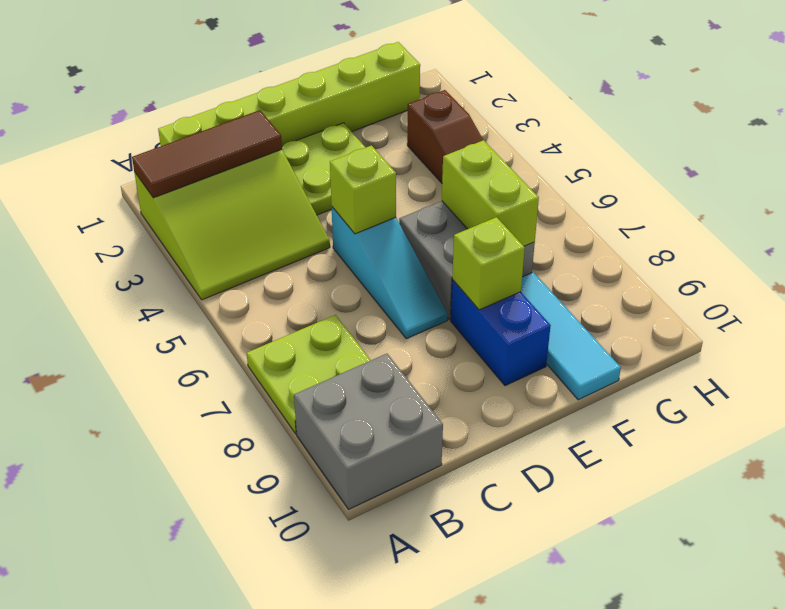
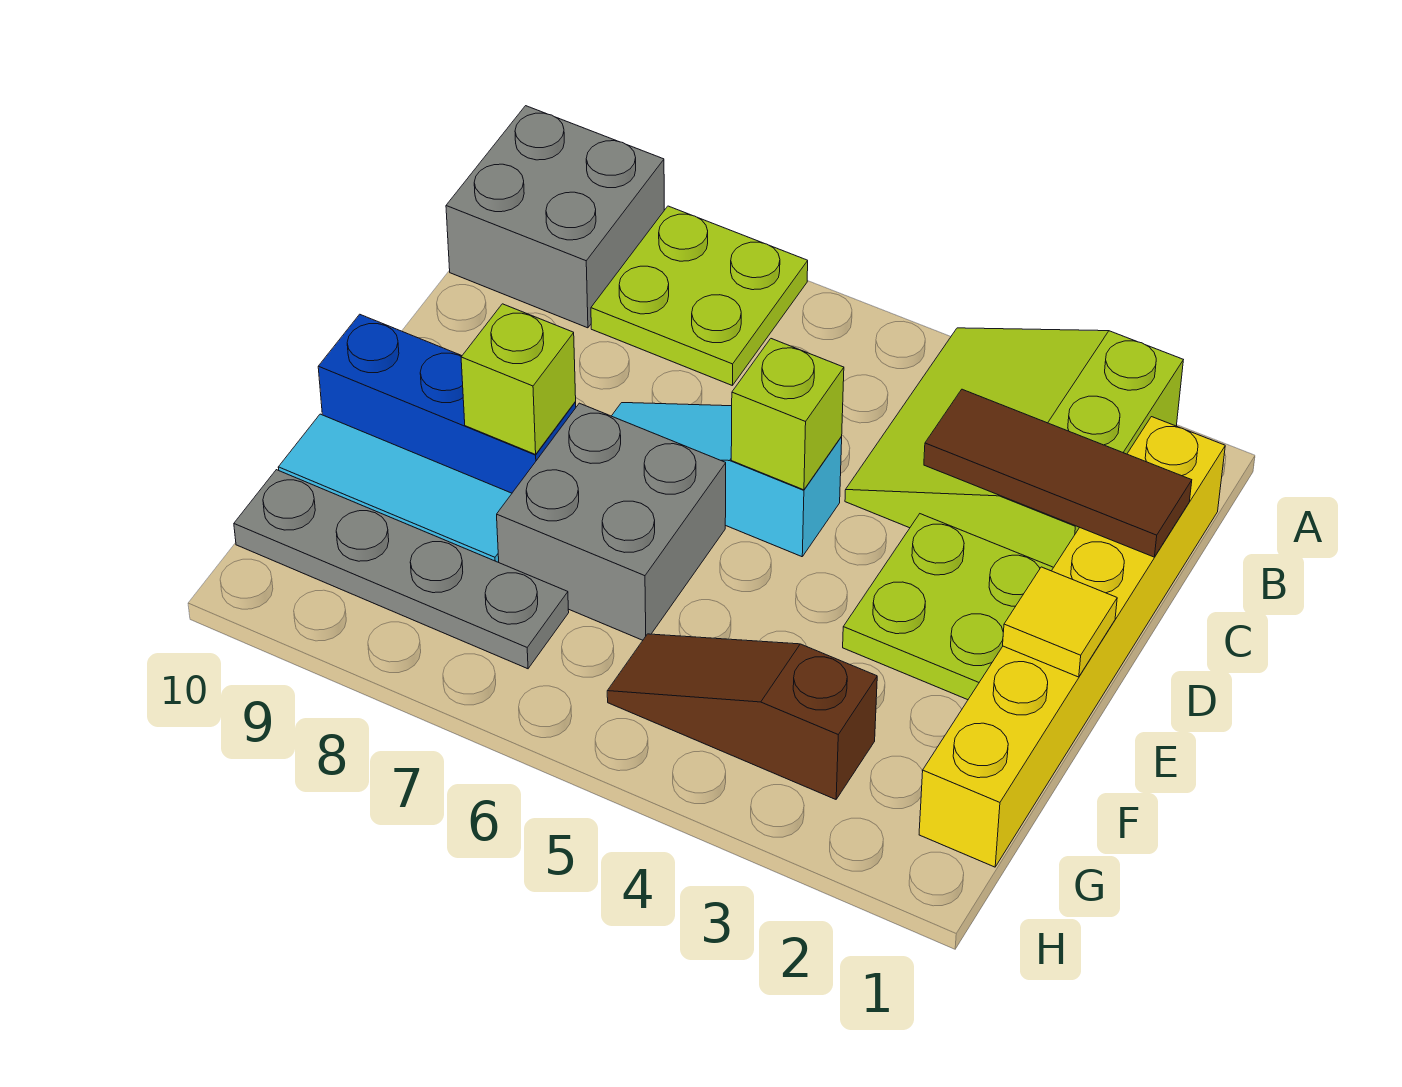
brown 1x3 tile [132,110,282,198] -> brown 1x3 tile turned to [924,389,1192,557]
lime 1x6 brick [158,42,420,146] -> yellow 1x6 brick [919,417,1225,867]
none -> yellow 1x1 tile [1003,567,1117,677]
blue 1x2 brick [451,280,551,386] -> blue 1x3 brick [318,314,576,493]
lime 1x2 brick [442,140,539,246] -> none
none -> grey 1x4 plate [234,470,569,669]

